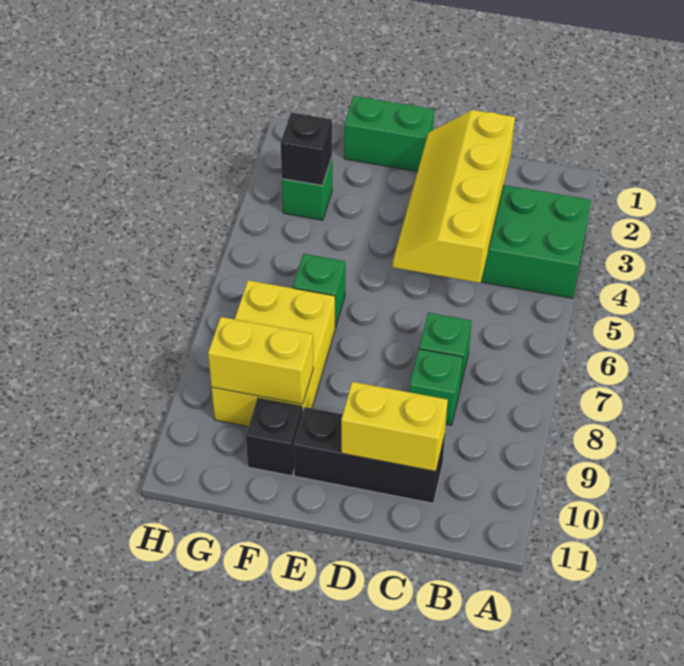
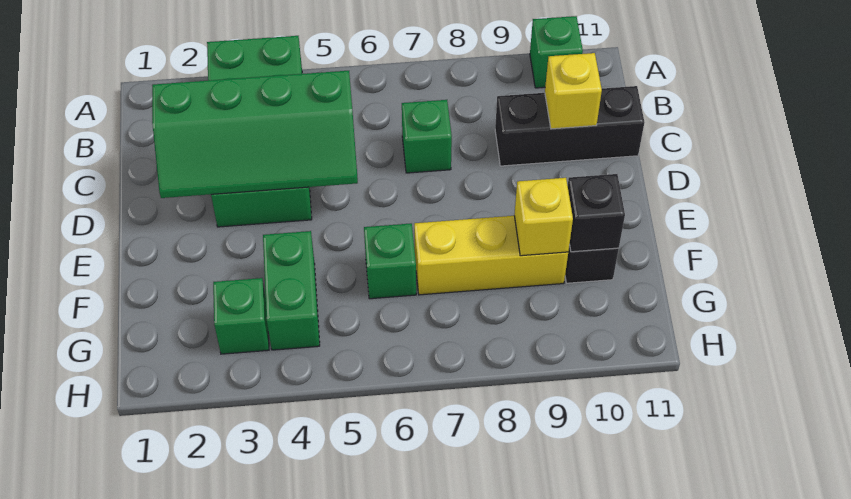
yellow 2x4 slope [393,110,515,283] -> green 2x4 slope [152,71,358,198]
green 1x1 brick [409,349,463,425] -> green 1x1 brick moved to [530,16,583,88]
black 1x3 brick [293,407,445,503] -> black 1x3 brick turned to [495,86,644,166]
yellow 1x2 brick [341,382,448,471] -> yellow 1x1 brick [545,53,602,129]
green 1x2 brick [344,96,434,172] -> green 1x2 brick moved to [263,231,320,350]
yellow 2x3 brick [212,280,335,426] -> yellow 1x3 brick [414,216,568,295]
yellow 1x2 brick [208,317,313,404] -> yellow 1x1 brick [514,178,573,256]
black 1x1 brick [281,113,332,186] -> black 1x1 brick moved to [568,174,625,252]

